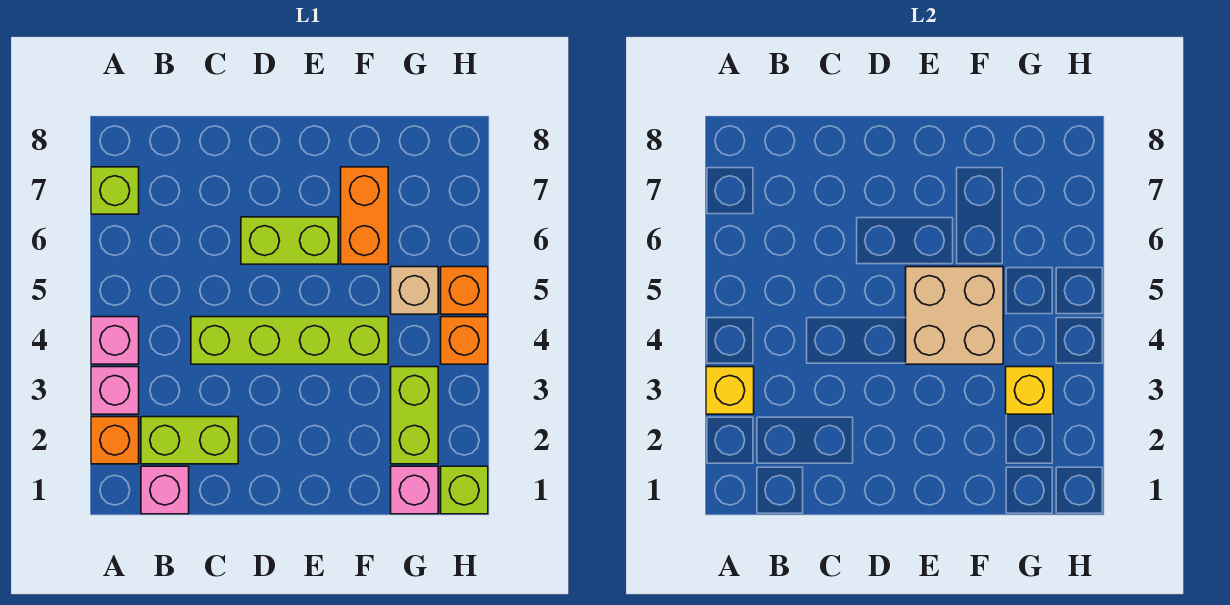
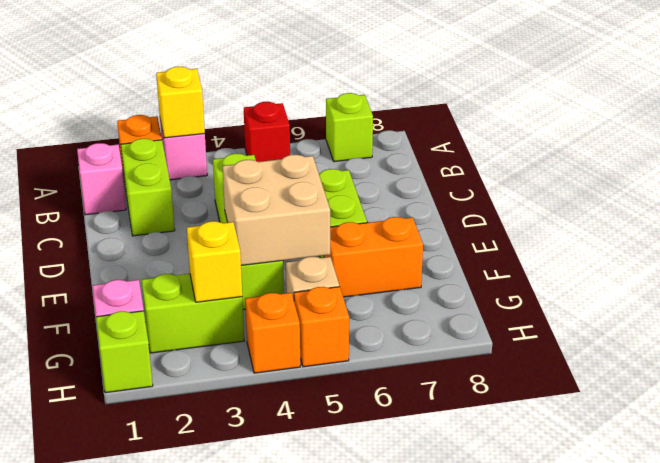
pink 1x1 brick [91,317,139,364] -> none
none -> red 1x1 brick [244,102,290,162]

